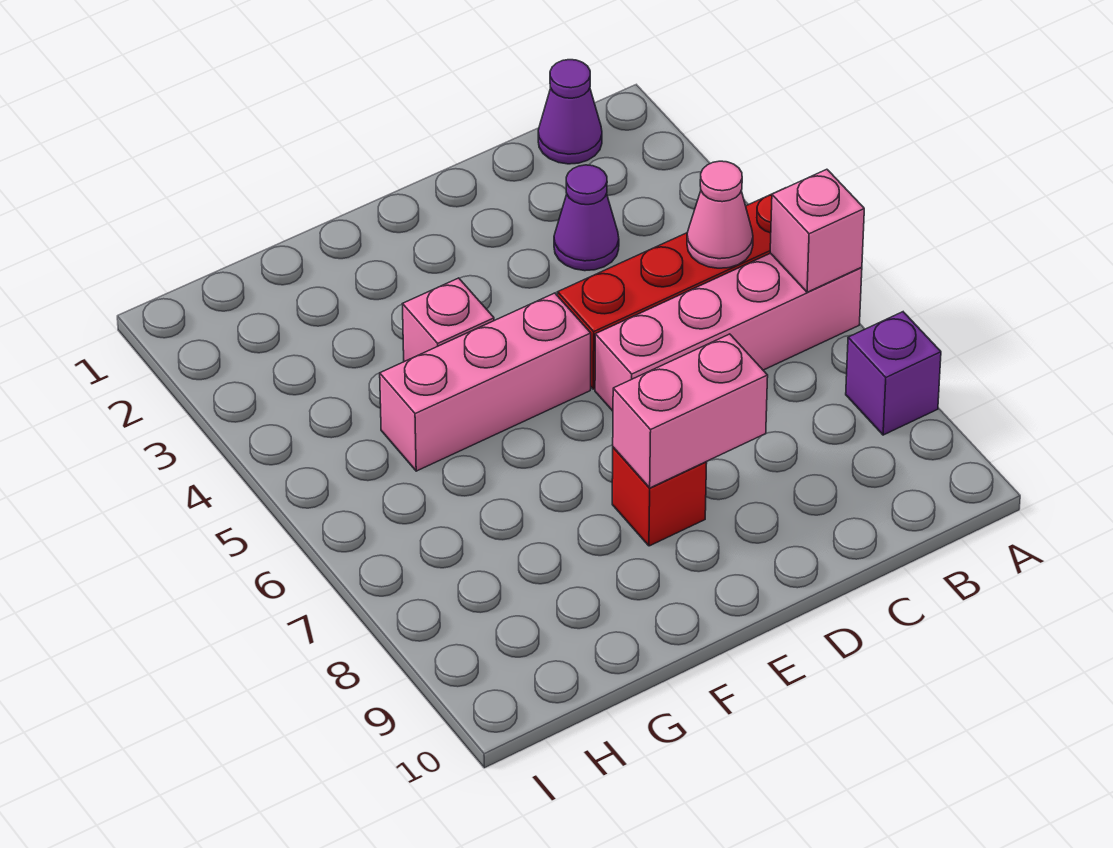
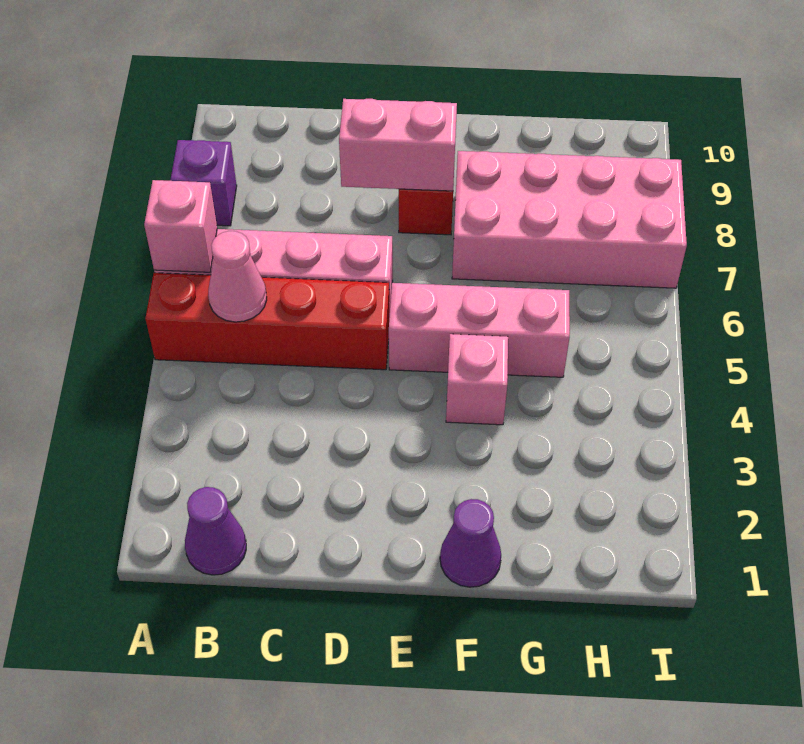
purple 1x1 cone [554,165,619,271] -> purple 1x1 cone moved to [440,499,501,587]
none -> pink 2x4 brick [452,151,687,288]

